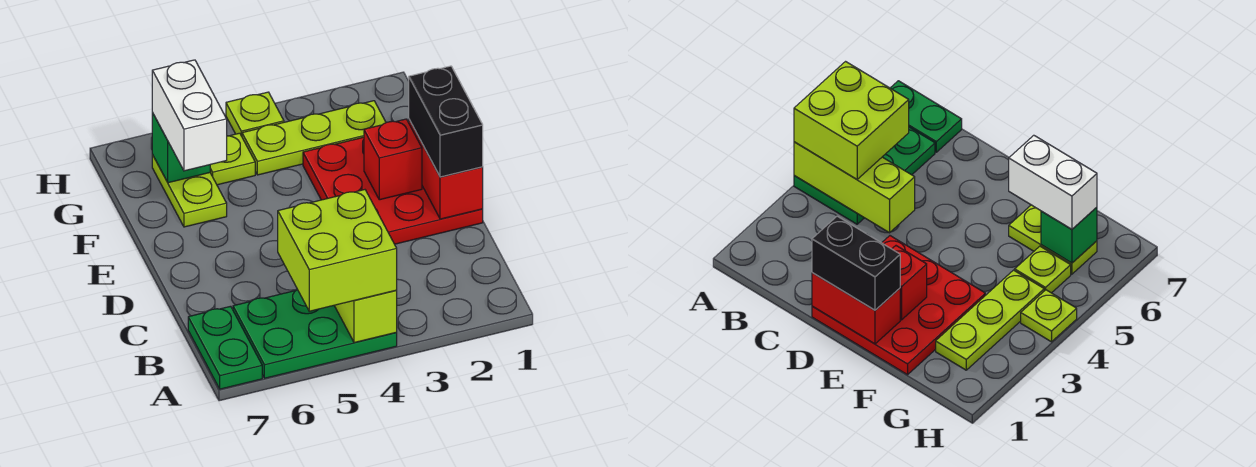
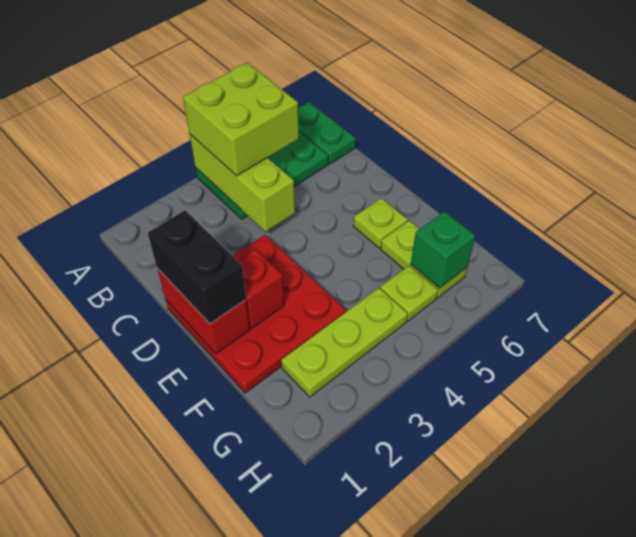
white 1x2 brick [152,60,227,171] -> none
lime 1x1 plate [226,92,284,136] -> lime 1x1 plate moved to [353,198,408,248]

